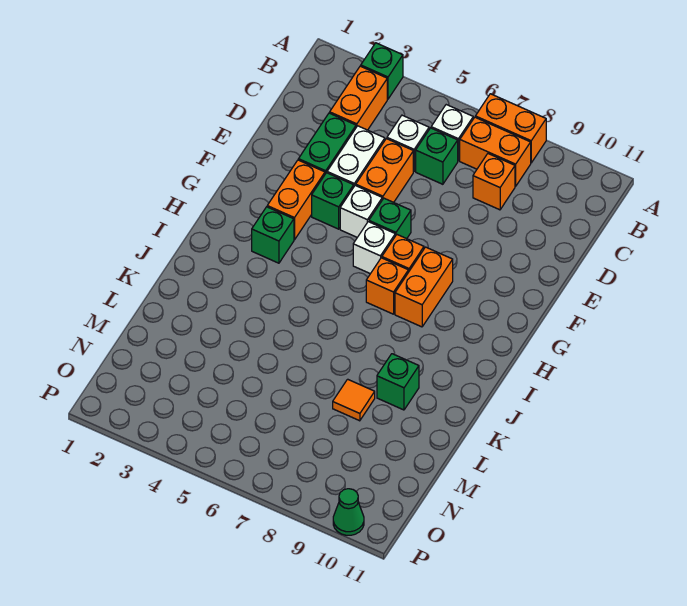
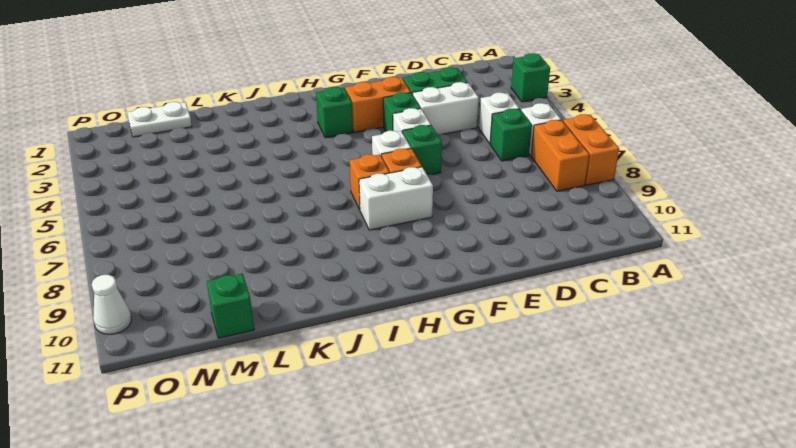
orange 1x2 brick [330,66,387,130] -> none
orange 1x1 brick [473,154,515,210] -> none
orange 1x2 brick [356,139,413,202] -> none
orange 1x2 brick [395,247,453,327] -> white 1x2 brick [359,167,433,230]
green 1x1 brick [377,354,419,410] -> green 1x1 brick moved to [207,273,254,338]
orange 1x1 tile [333,379,375,421] -> none
none -> white 1x2 plate [127,102,192,137]
green 1x1 cone [333,489,364,535] -> white 1x1 cone [92,275,131,334]

